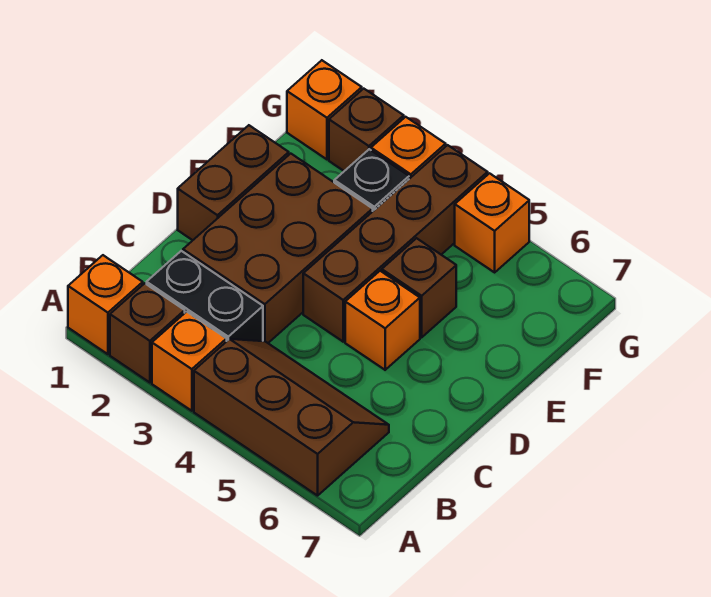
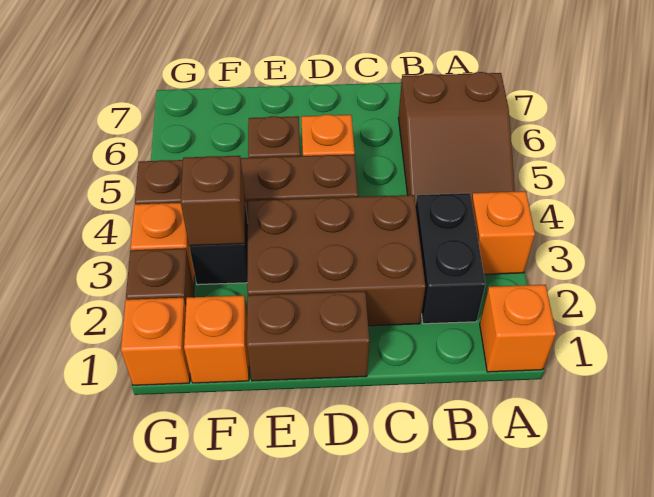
brown 1x1 brick [110,283,185,383] -> brown 1x1 brick moved to [181,156,245,246]
brown 2x3 slope [194,339,389,496] -> brown 2x3 slope turned to [398,72,515,205]
orange 1x1 brick [455,173,529,272] -> orange 1x1 brick moved to [184,295,249,383]

